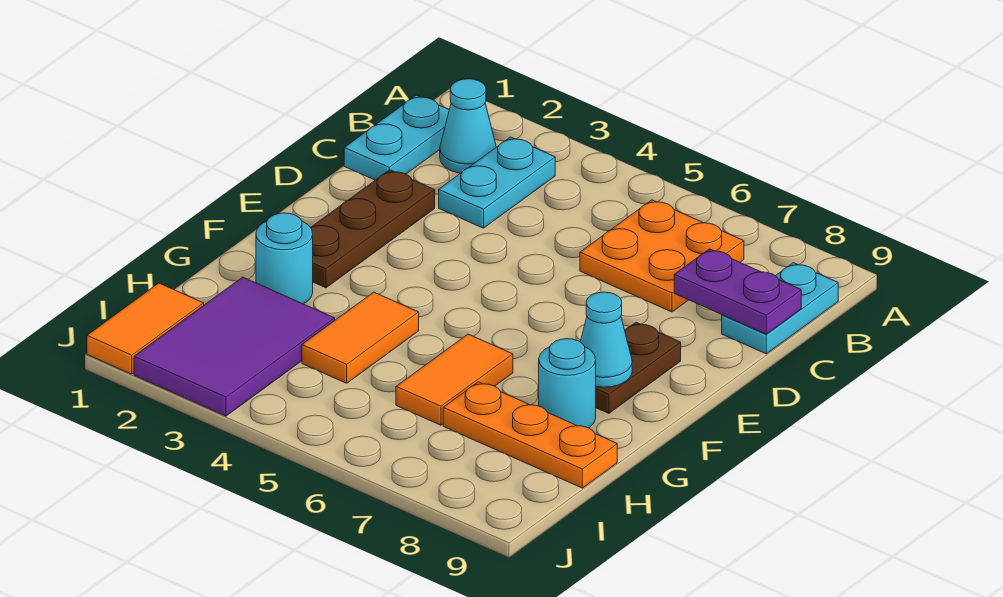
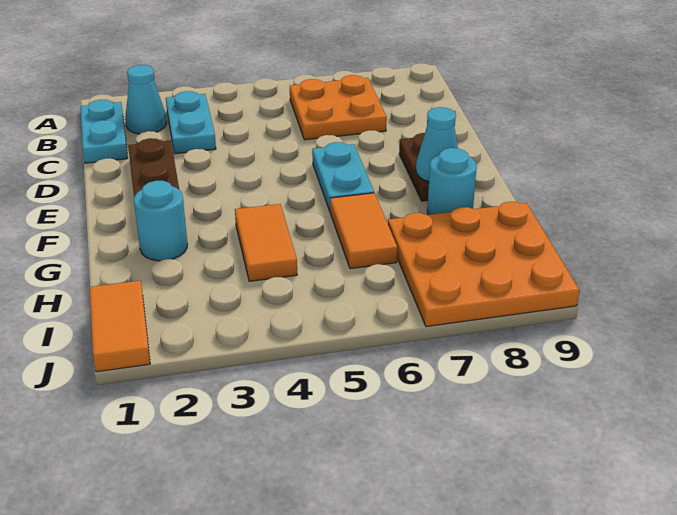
cyan 1x2 plate [722,263,838,354] -> cyan 1x2 plate moved to [312,142,374,211]
purple 1x2 plate [674,249,801,334] -> none
purple 2x3 tile [134,277,335,416] -> none
orange 1x3 plate [443,382,617,488] -> orange 3x3 plate [388,202,579,327]

